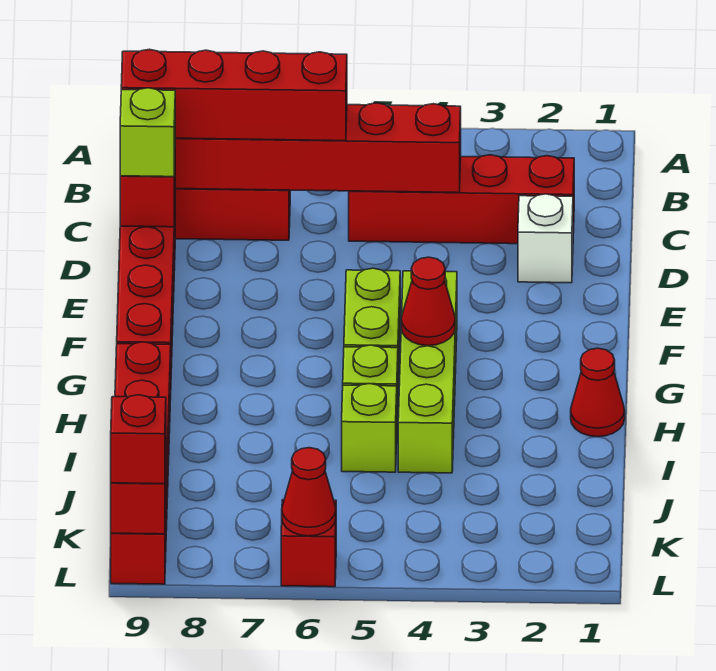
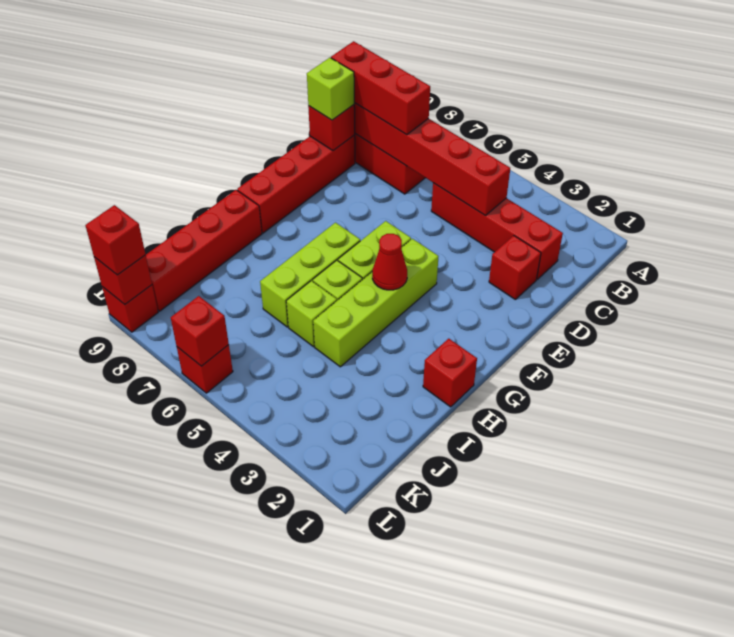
red 1x4 brick [121,49,347,141] -> red 1x3 brick [331,41,430,135]
white 1x1 brick [518,194,573,283] -> red 1x1 brick [489,236,541,299]
none -> lime 1x3 brick [260,223,360,327]
red 1x1 cone [571,348,625,437] -> red 1x1 brick [423,339,477,407]
red 1x1 cone [282,448,336,536] -> red 1x1 brick [171,296,229,366]

